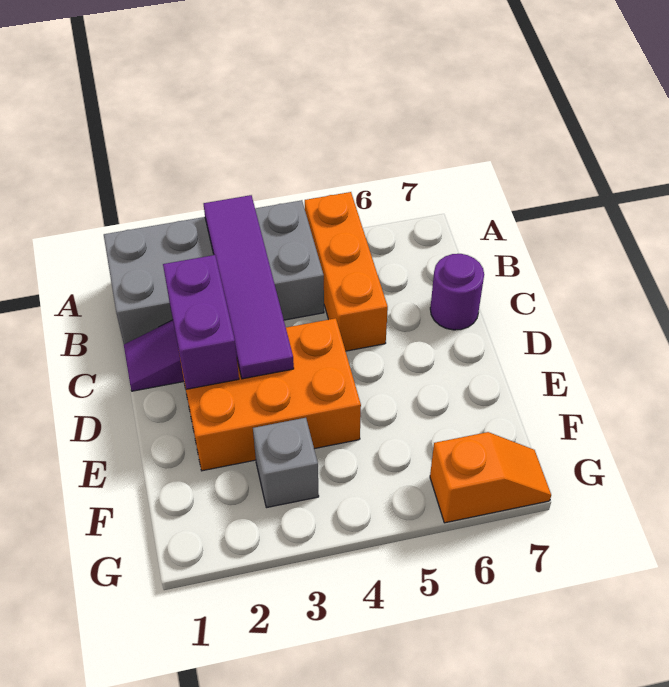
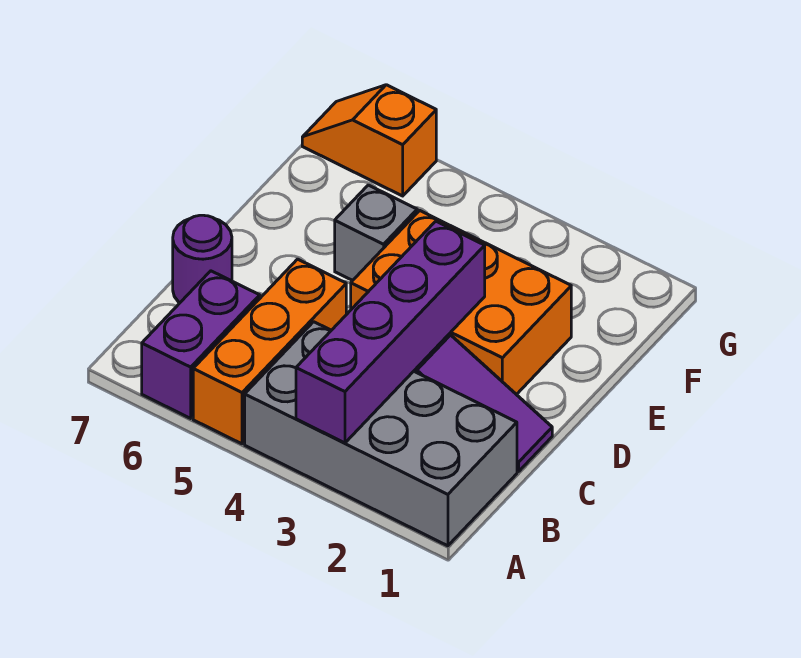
purple 1x4 tile [204,195,294,379] -> purple 1x4 brick [296,221,485,443]
purple 1x2 brick [163,255,239,389] -> purple 1x2 brick moved to [142,271,260,418]
grey 1x1 brick [253,418,319,508] -> grey 1x1 brick moved to [335,185,417,280]

